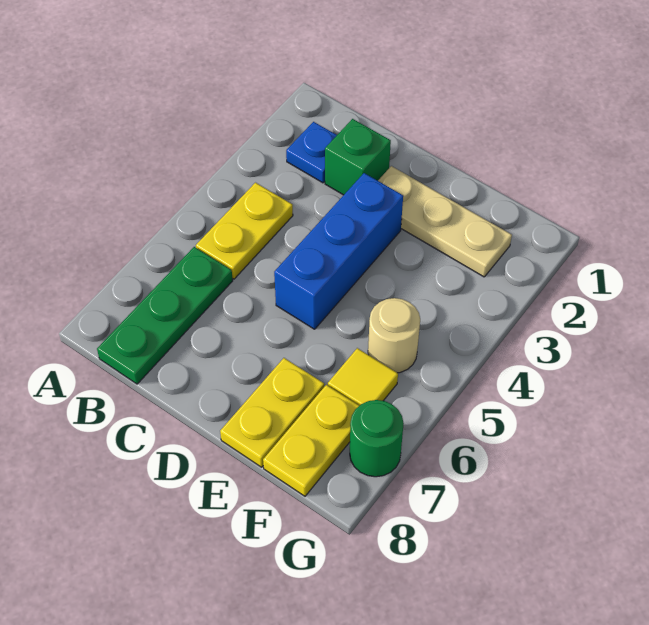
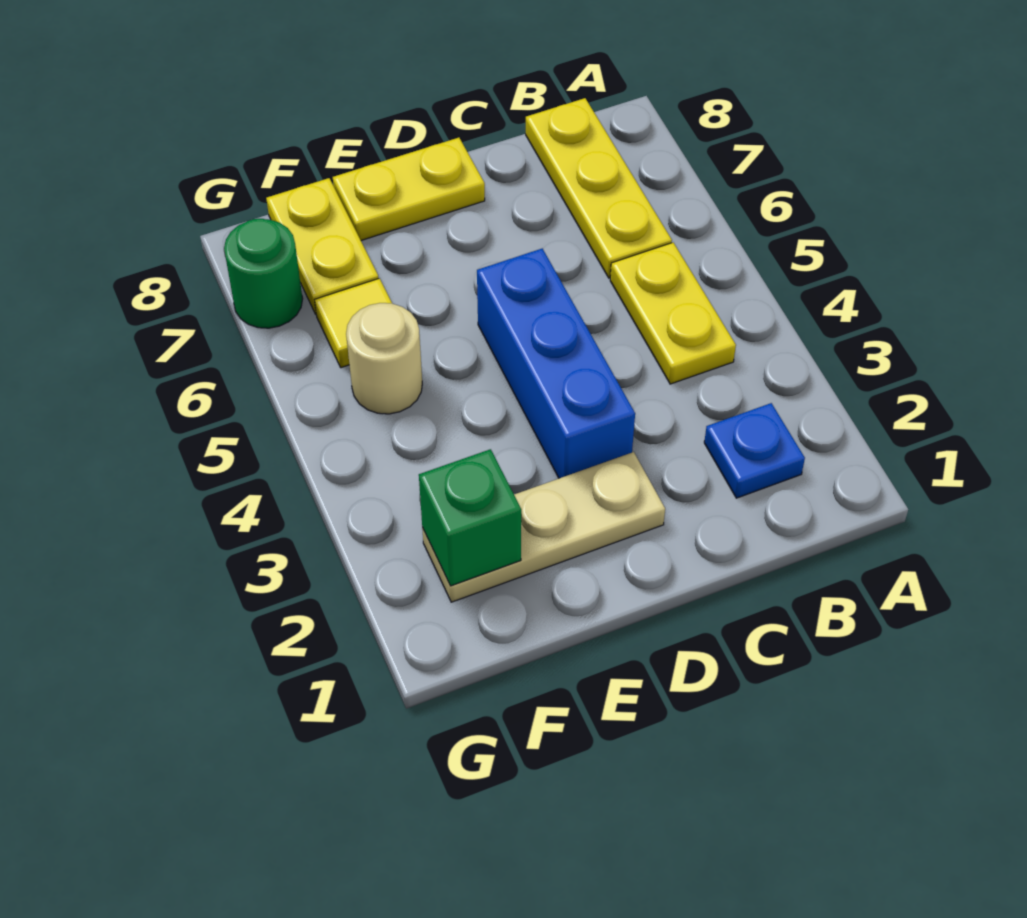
green 1x3 plate [97,247,233,384] -> yellow 1x3 plate [526,98,672,278]
green 1x1 brick [325,119,391,195] -> green 1x1 brick moved to [419,449,521,586]
yellow 1x2 plate [220,358,324,467] -> yellow 1x2 plate turned to [333,138,485,241]

